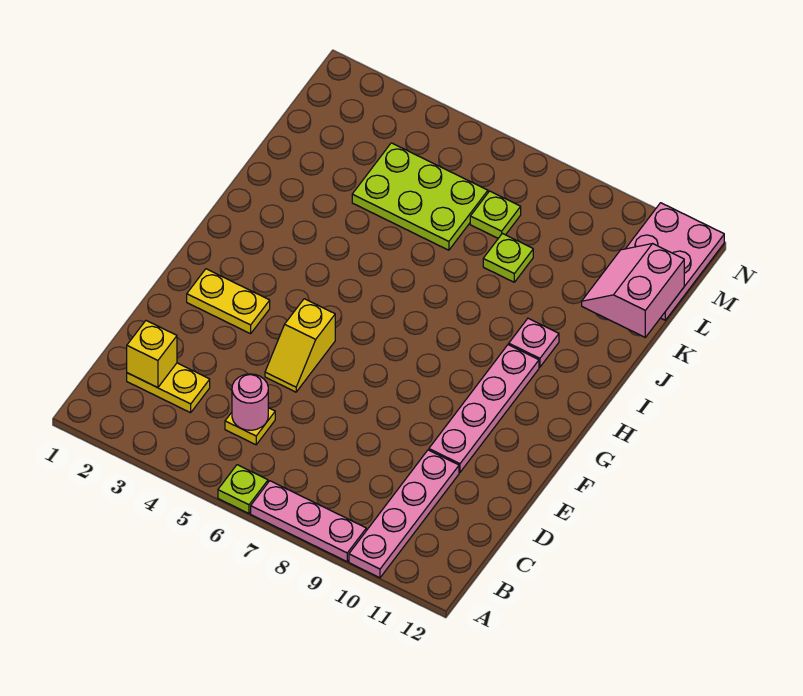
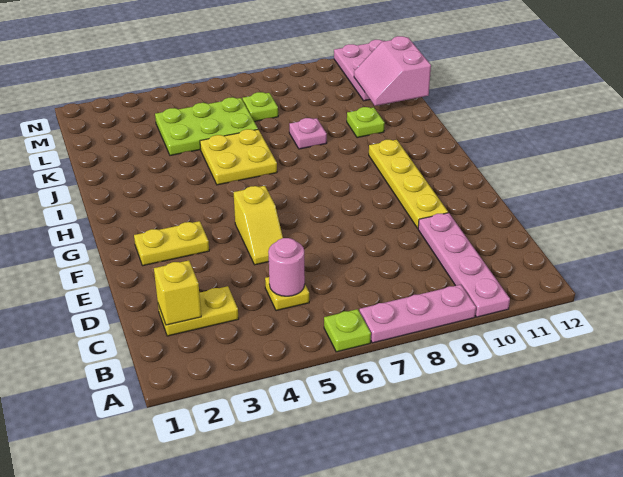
pink 1x4 plate [429,345,539,472] -> yellow 1x4 plate [369,140,448,228]
none -> yellow 2x2 plate [200,129,277,185]
pink 1x1 plate [509,318,559,367] -> pink 1x1 plate moved to [289,118,327,149]
lime 1x1 plate [483,234,533,282] -> lime 1x1 plate moved to [347,107,385,138]

